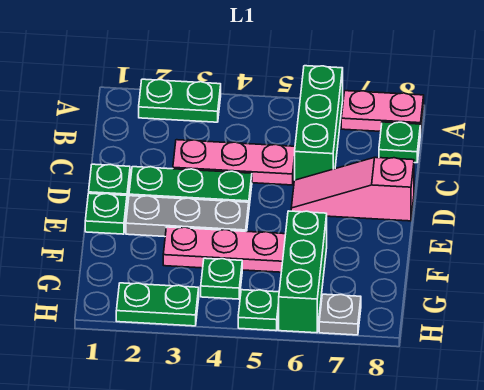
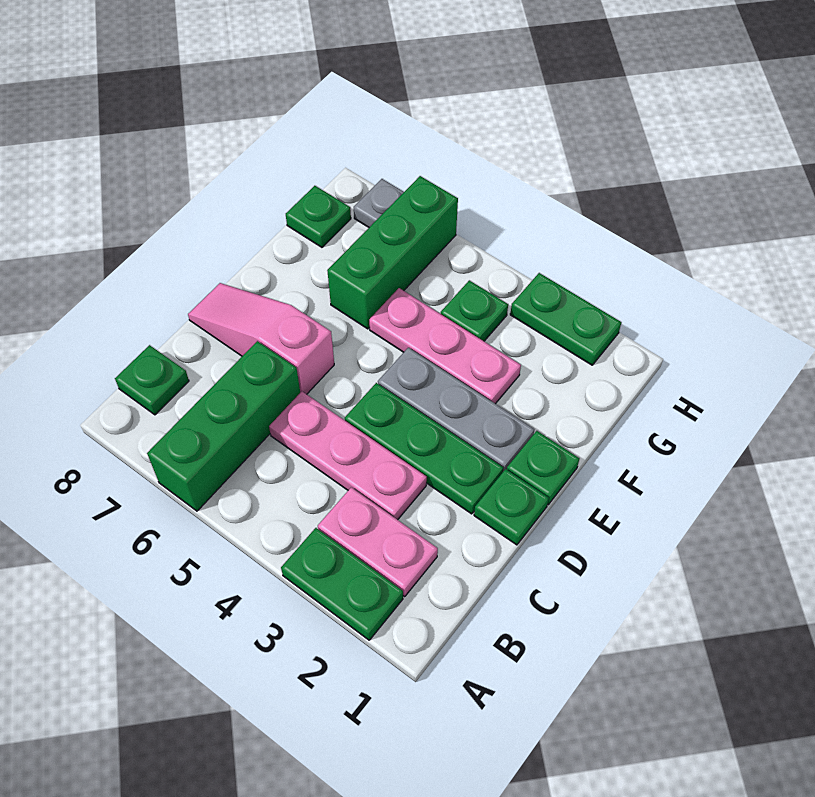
pink 1x2 plate [341,91,424,133] -> pink 1x2 plate moved to [318,487,438,596]
pink 1x3 slope [291,157,414,221] -> pink 1x3 slope turned to [188,283,334,394]
green 1x1 plate [238,290,279,331] -> green 1x1 plate moved to [286,186,351,247]

